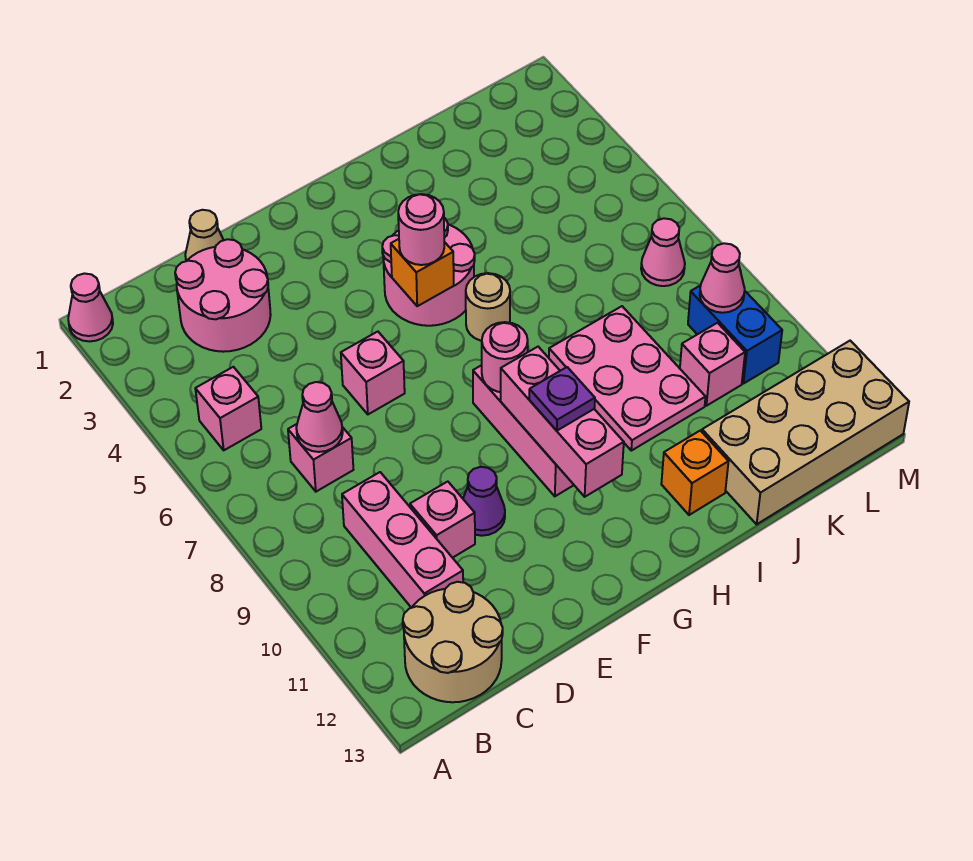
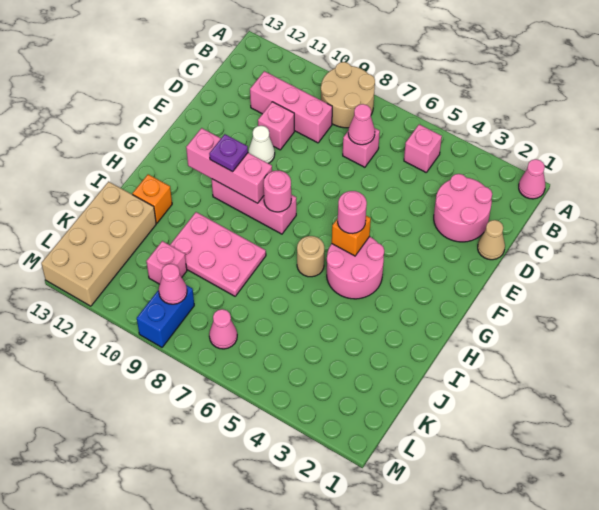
tan 2x2 round brick [403,582,503,702] -> tan 2x2 round brick moved to [321,62,375,128]
pink 1x1 brick [341,332,405,414] -> none
purple 1x1 cone [463,467,505,536] -> white 1x1 cone [249,126,275,163]
blue 1x2 brick [688,285,782,384] -> blue 1x2 brick turned to [137,285,194,347]

